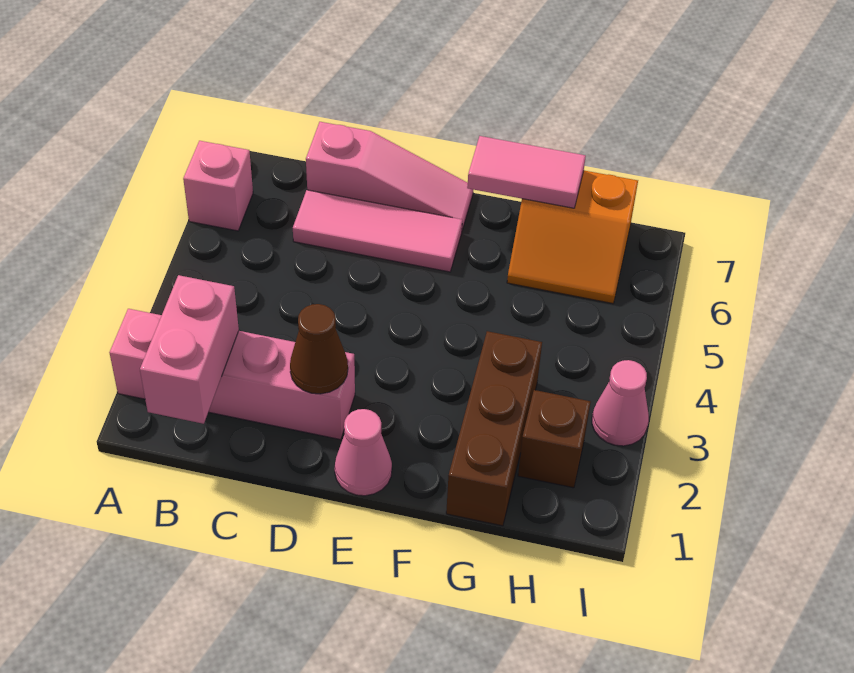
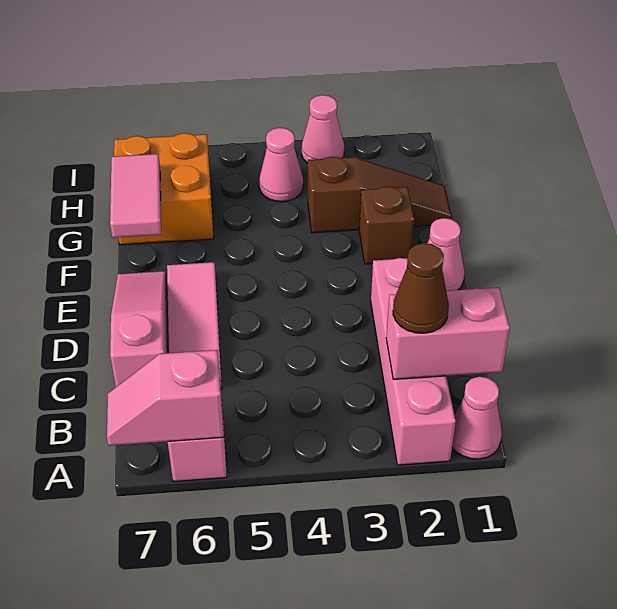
none -> pink 1x1 cone [452,377,502,459]
none -> pink 1x2 slope [107,350,223,446]
brown 1x1 cone [290,304,348,394] -> brown 1x1 cone moved to [393,243,449,333]
brown 1x3 brick [446,331,542,526] -> brown 1x3 slope [308,157,452,233]
orange 2x2 slope [507,171,638,303] -> orange 2x2 brick [114,133,214,245]
brown 1x1 brick [518,390,590,488] -> brown 1x1 brick moved to [359,187,414,264]
none -> pink 1x1 cone [259,128,303,202]

